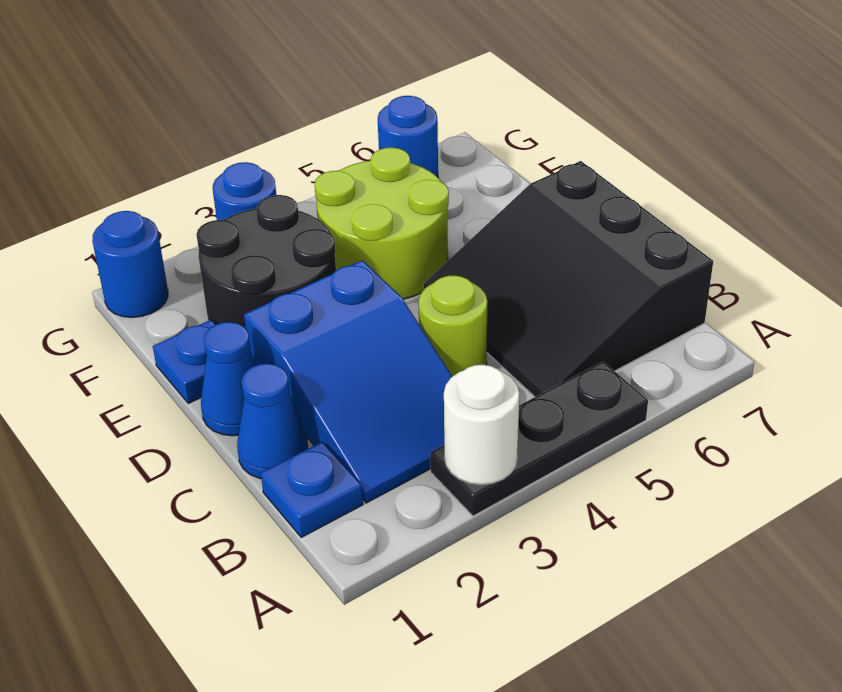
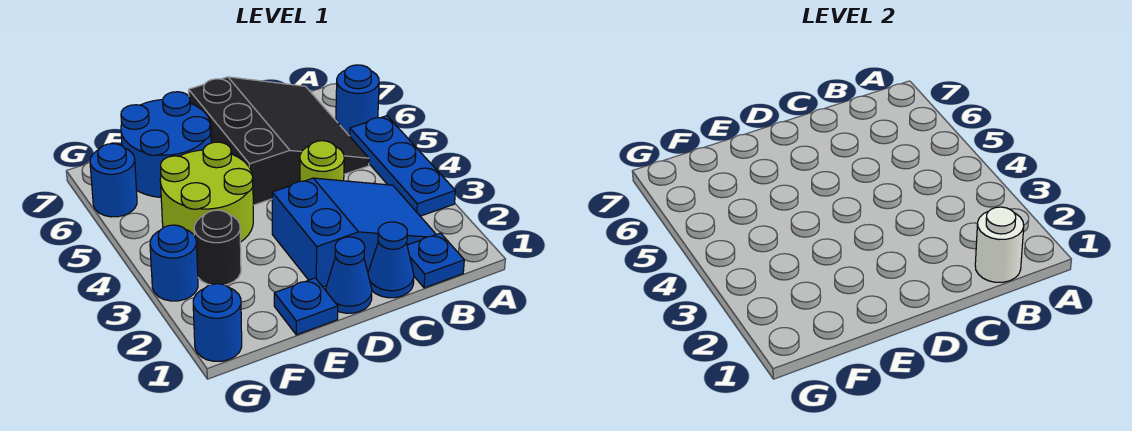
black 1x3 plate [430,362,648,516] -> blue 1x3 plate [350,116,455,216]
white 1x1 round brick [444,365,519,485] -> white 1x1 round brick moved to [975,207,1024,282]
none -> blue 1x1 round brick [336,65,379,135]
black 3x3 slope [424,161,713,397] -> black 3x3 slope turned to [189,77,369,205]
black 2x2 round brick [196,195,336,327] -> black 1x1 round brick [194,210,241,285]
none -> blue 2x2 round brick [121,92,211,197]

